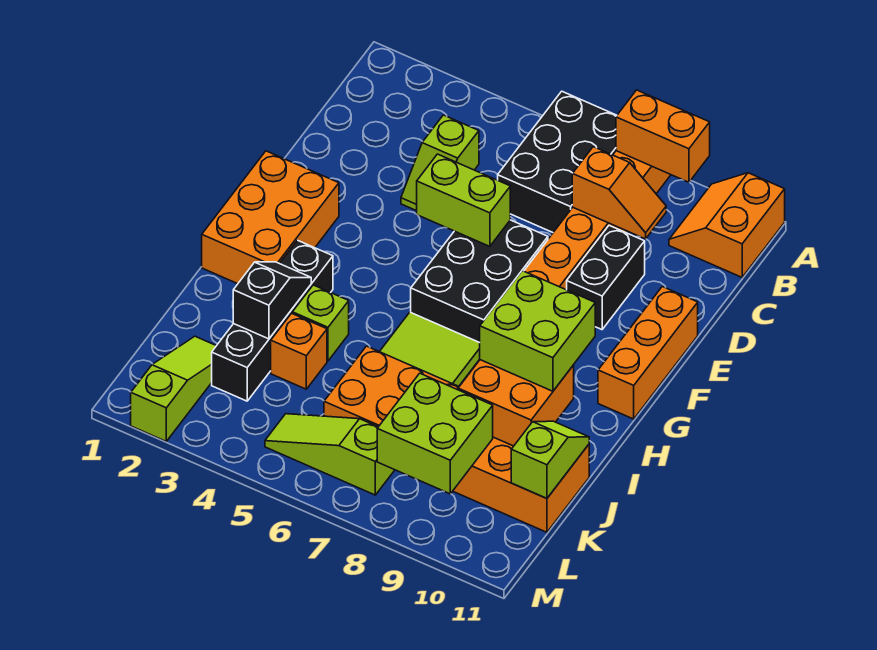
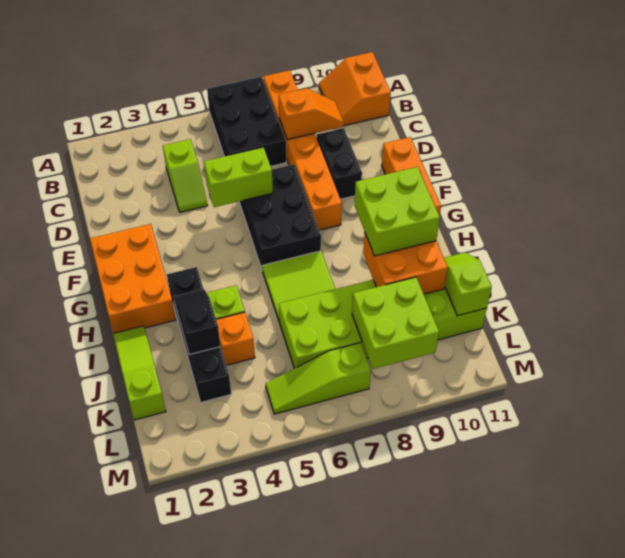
orange 1x2 brick [616,90,710,182] -> none
orange 2x6 brick [324,346,589,532] -> lime 2x6 brick [279,280,487,368]
lime 1x3 slope [131,336,216,441] -> lime 1x3 slope moved to [114,326,166,420]

